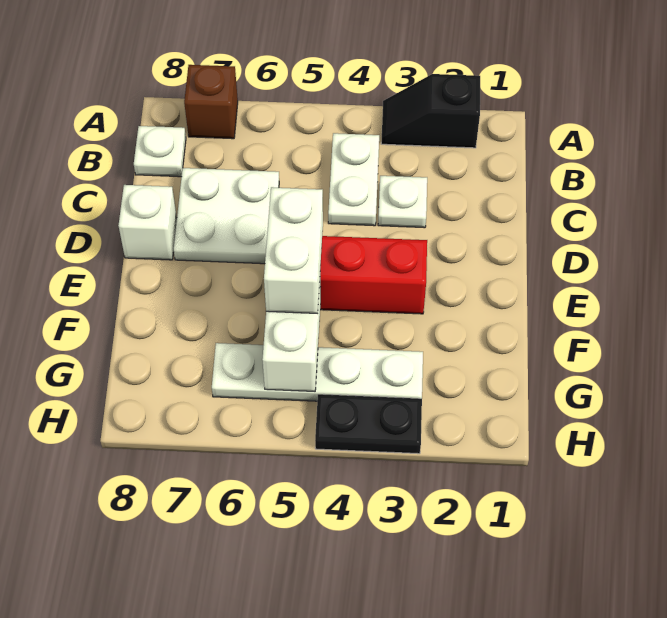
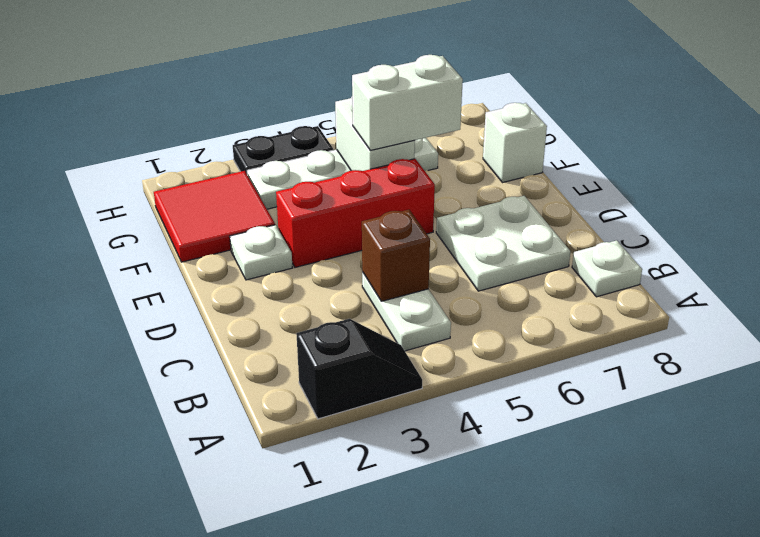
brown 1x1 brick [184,65,238,139] -> brown 1x1 brick moved to [362,210,430,301]
white 1x1 plate [378,176,427,228] -> white 1x1 plate moved to [230,225,293,280]
white 1x1 brick [118,185,177,260] -> white 1x1 brick moved to [483,103,547,183]
white 1x2 brick [264,187,323,314] -> white 1x2 brick turned to [352,55,463,150]
none -> red 2x2 tile [154,171,275,262]

